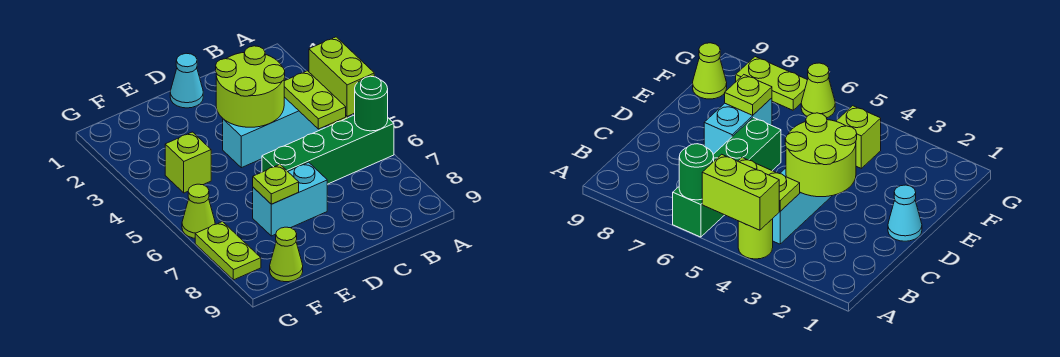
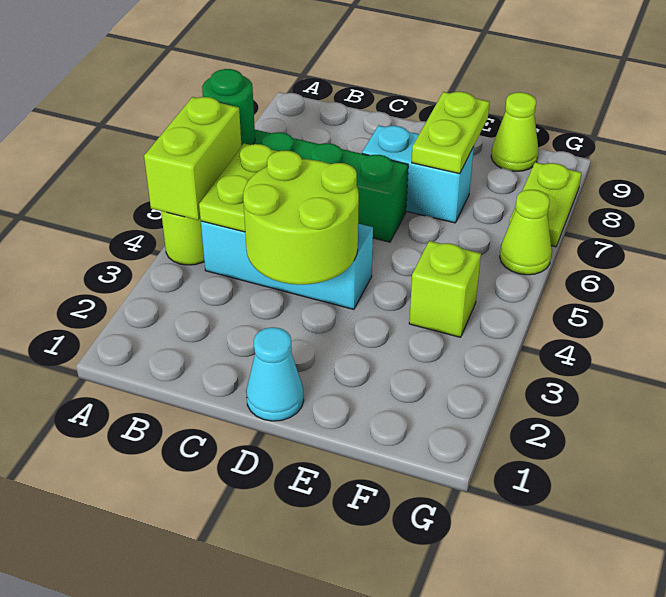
lime 1x1 plate [253,164,299,204] -> lime 1x2 plate [412,92,490,174]

